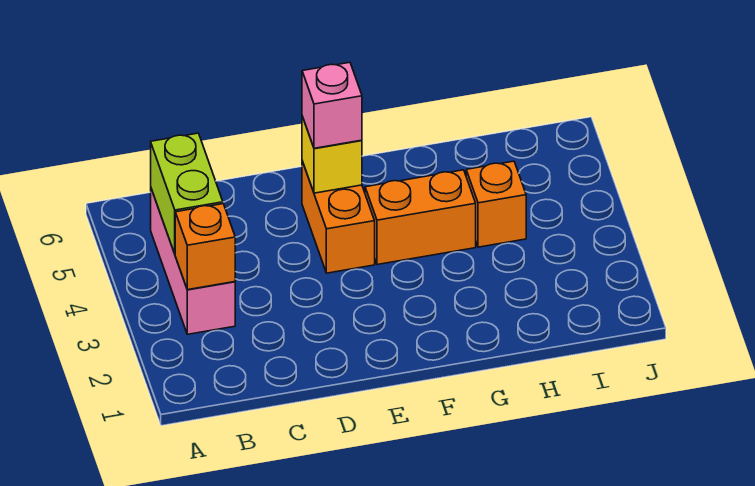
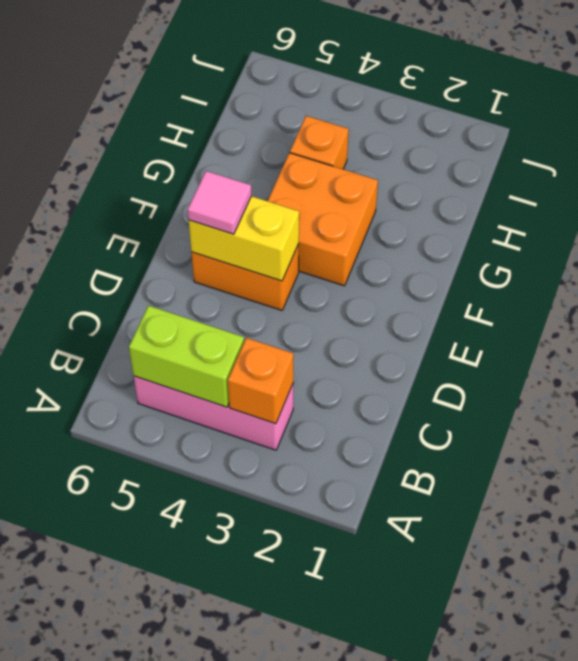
yellow 1x1 brick [302,116,362,193] -> yellow 1x2 brick [189,196,299,281]
pink 1x1 brick [302,62,362,148] -> pink 1x1 tile [188,171,251,234]
orange 1x2 brick [365,170,476,265] -> orange 2x2 brick [268,153,378,286]

